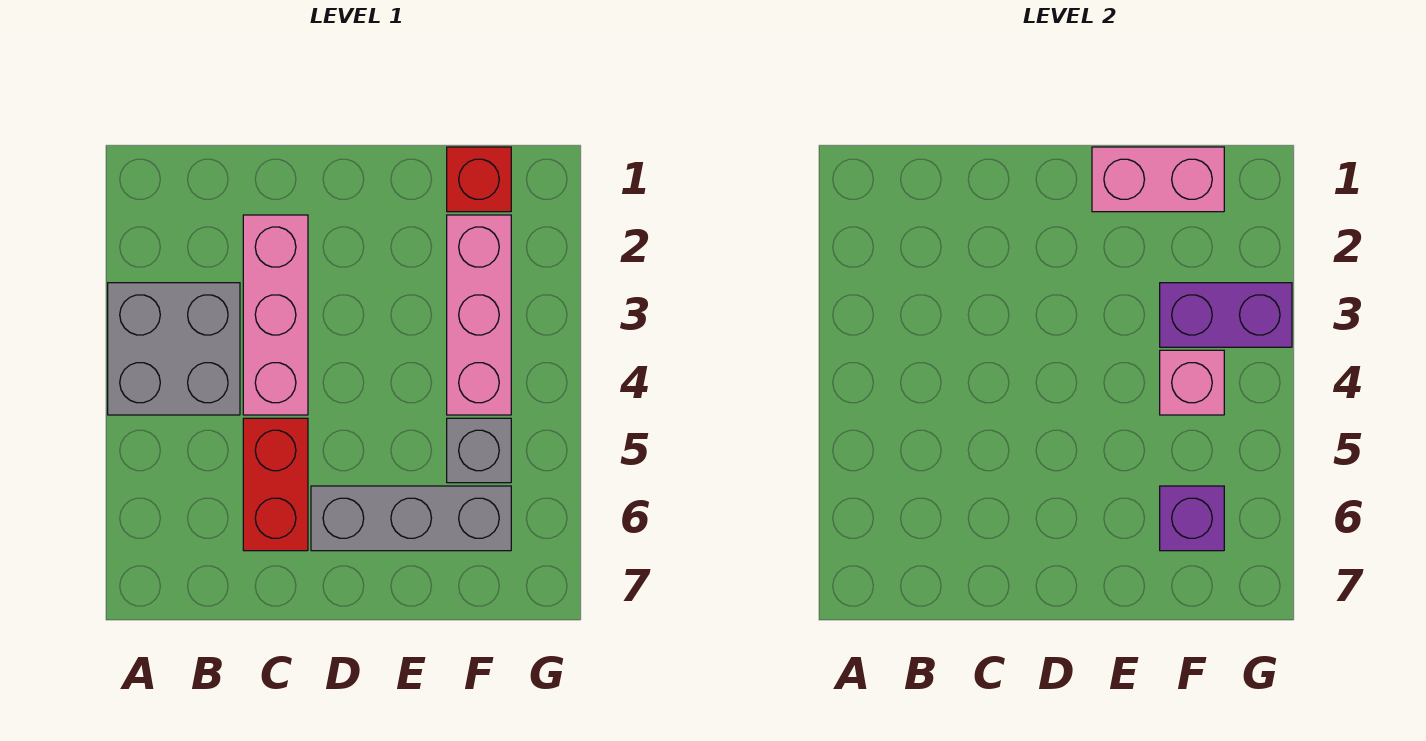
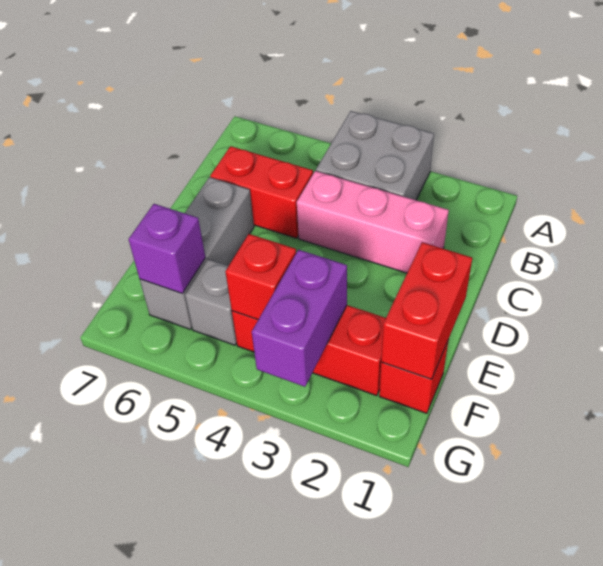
pink 1x2 brick [1092,147,1224,212] -> red 1x2 brick [381,242,472,379]
pink 1x3 brick [447,215,511,415] -> red 1x3 brick [232,305,386,396]
pink 1x1 brick [1160,350,1224,415] -> red 1x1 brick [225,234,296,319]

